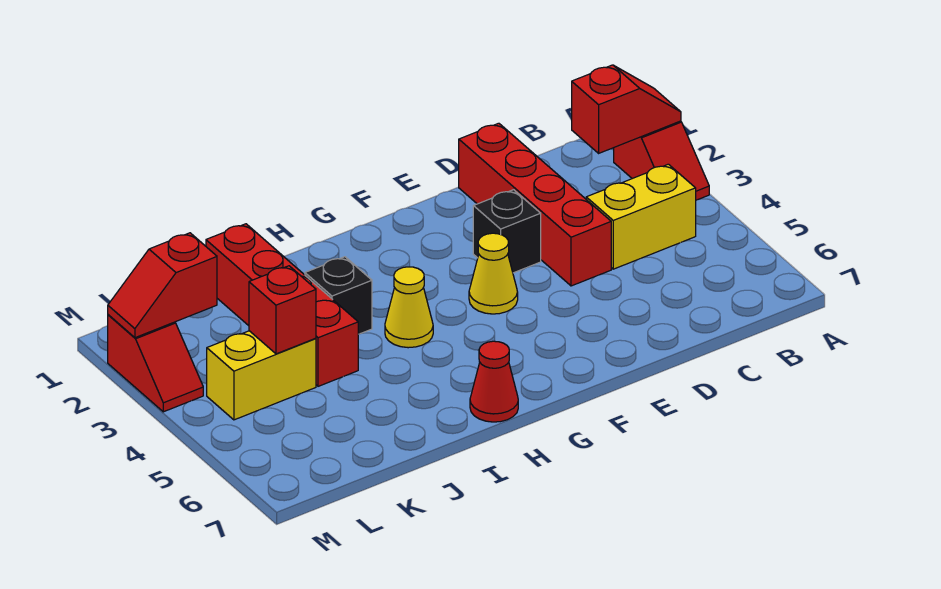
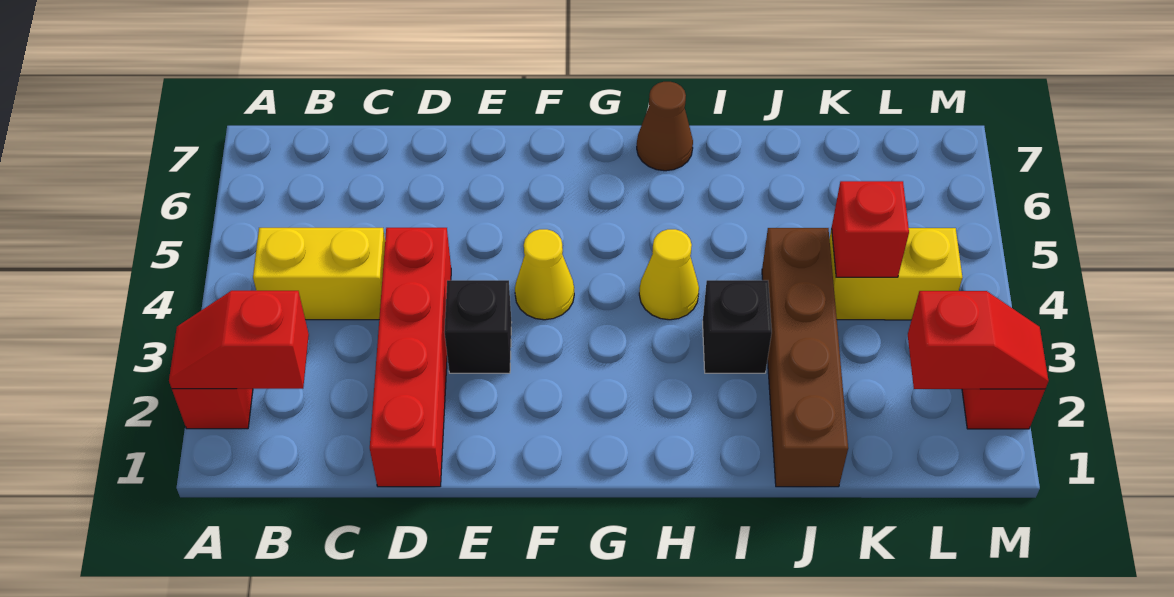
red 1x1 cone [470,341,518,422] -> brown 1x1 cone [637,82,693,171]
red 1x4 brick [206,224,358,386] -> brown 1x4 brick [762,228,848,487]

